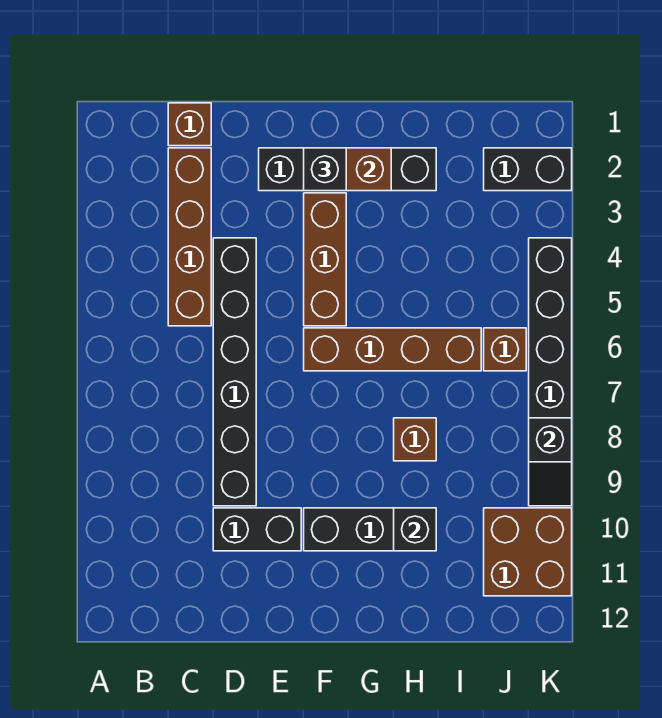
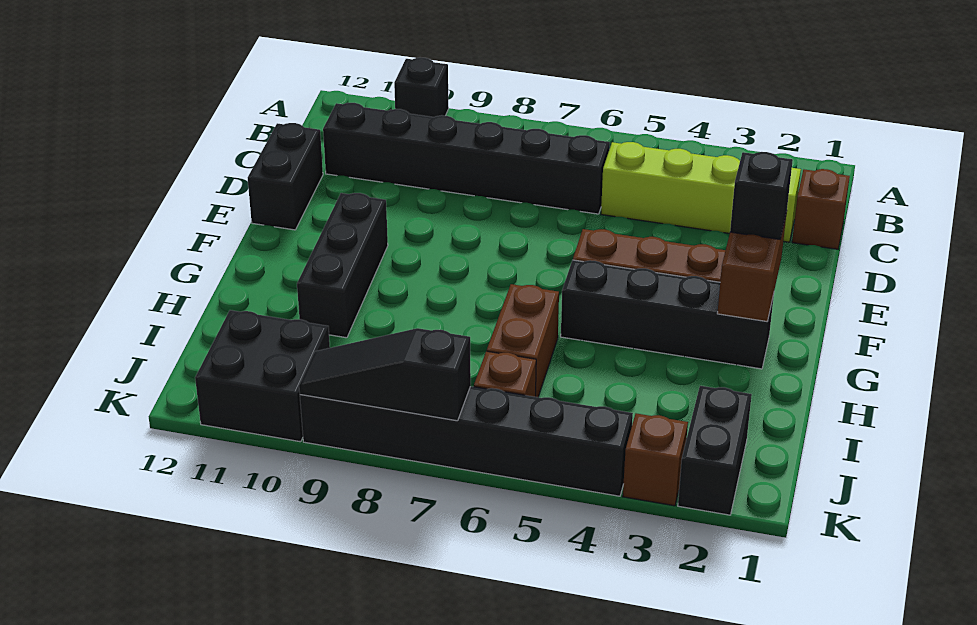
brown 1x4 brick [168,148,211,326] -> lime 1x4 brick [601,142,801,242]
black 1x6 brick [213,238,256,506] -> black 1x6 brick moved to [323,103,610,214]
black 1x2 brick [213,508,301,551] -> black 1x2 brick moved to [248,123,323,230]
black 1x4 brick [259,148,436,191] -> black 1x4 brick turned to [561,260,774,369]
brown 1x4 brick [304,328,481,371] -> brown 1x2 brick [487,284,559,397]
brown 1x1 brick [394,418,436,461] -> brown 1x1 brick moved to [623,413,688,506]
black 1x1 brick [394,508,436,551] -> black 1x1 brick moved to [394,58,449,117]
brown 2x2 brick [484,508,572,596] -> black 2x2 brick [195,310,330,442]
black 1x2 slope [529,418,572,506] -> black 1x3 slope [299,328,471,421]

